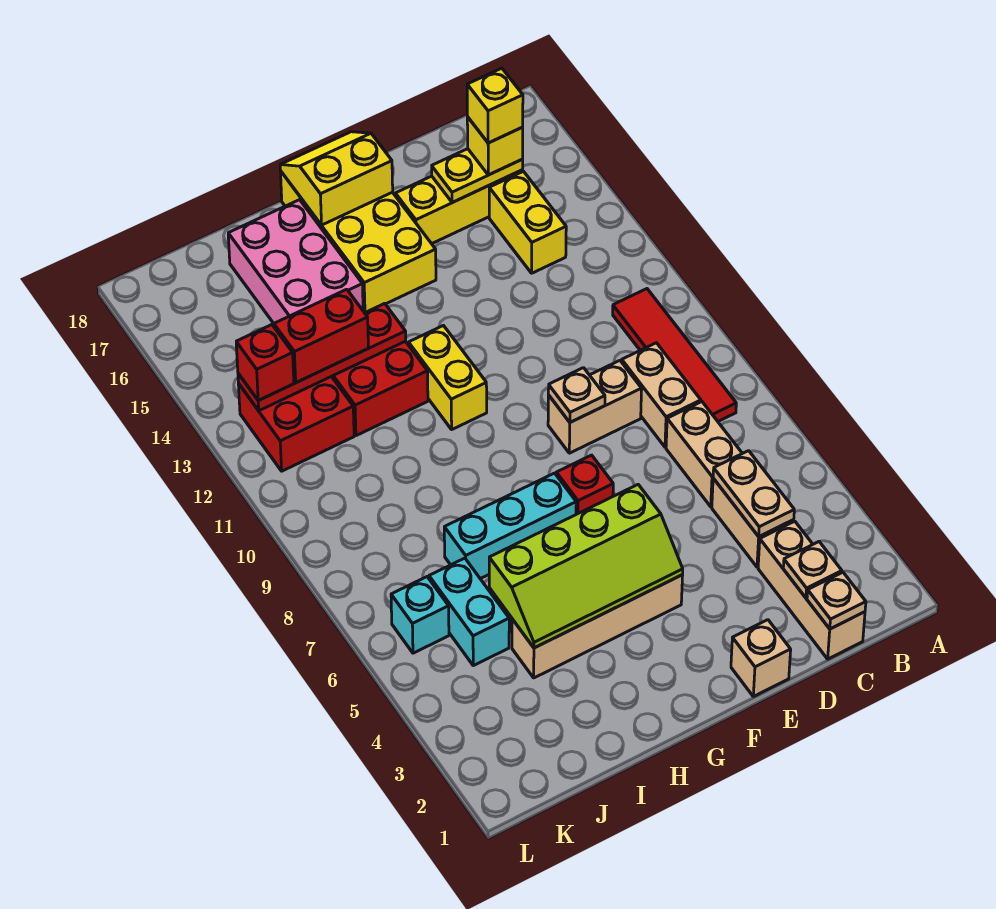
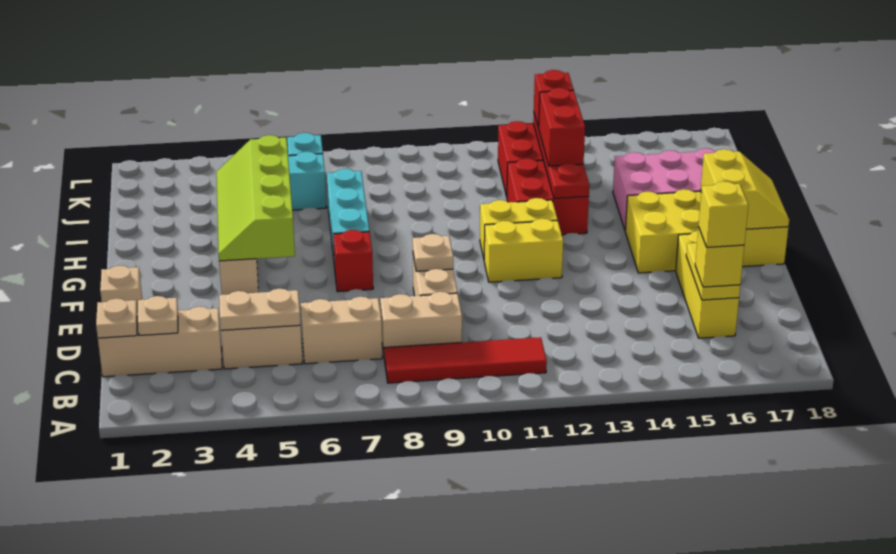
yellow 1x2 brick [489,171,566,273] -> yellow 1x2 brick moved to [484,219,563,282]

